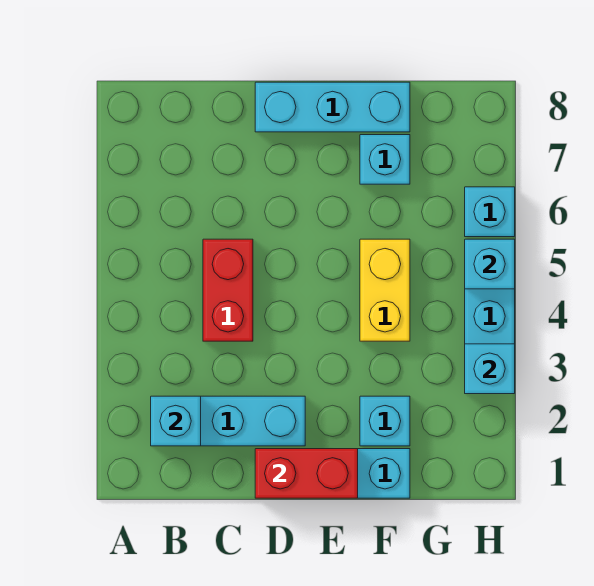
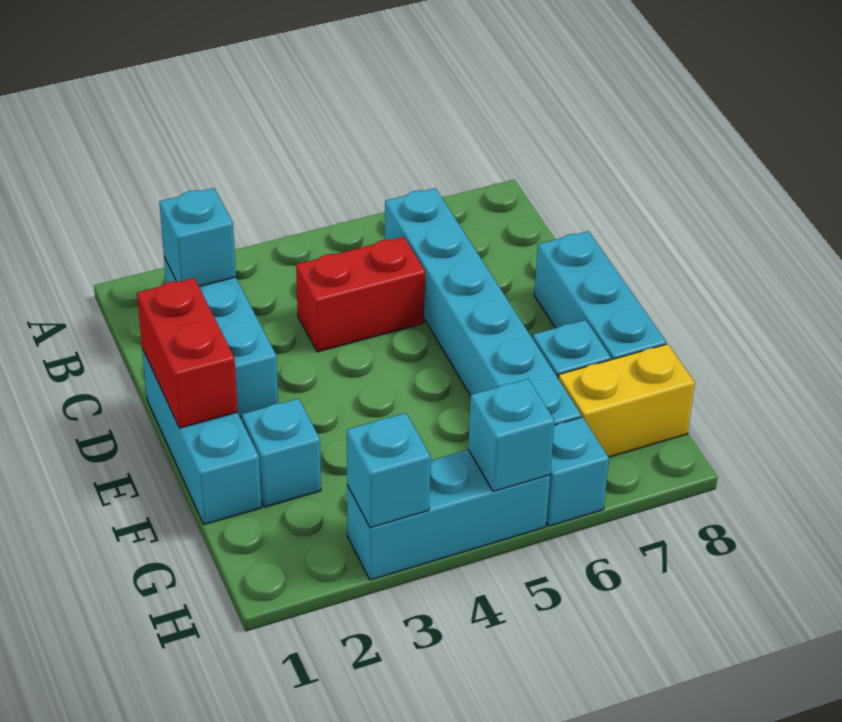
none -> cyan 1x6 brick [385,188,581,425]
yellow 1x2 brick [360,239,410,341] -> yellow 1x2 brick moved to [558,344,695,457]

